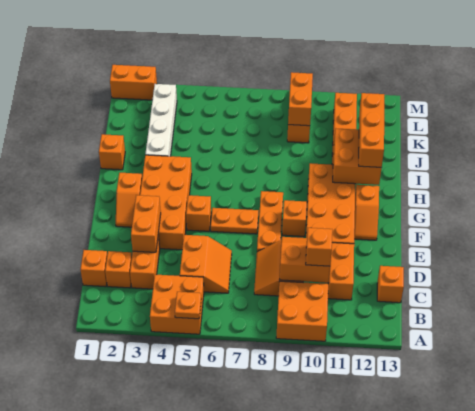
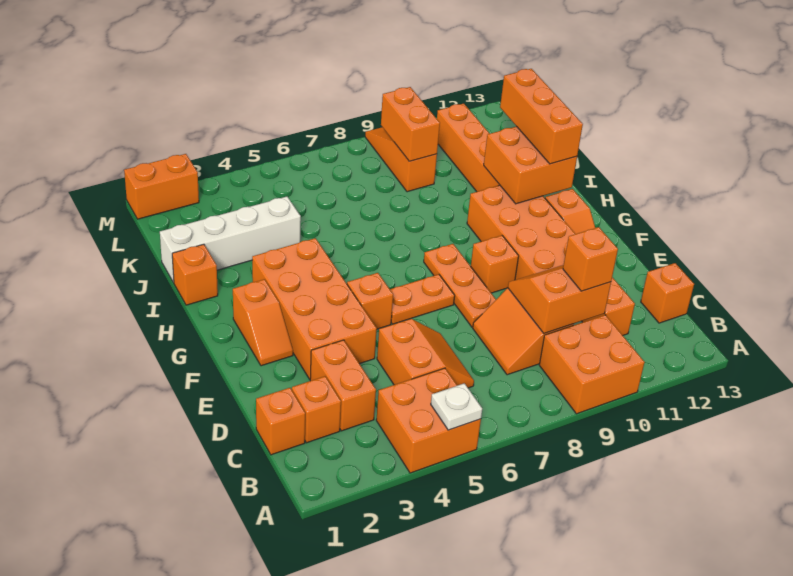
orange 1x1 plate [175,292,201,319] -> white 1x1 plate [431,383,482,430]
orange 1x2 brick [131,195,161,252] -> none
white 1x4 brick [145,84,177,156] -> white 1x4 brick turned to [160,197,301,283]

